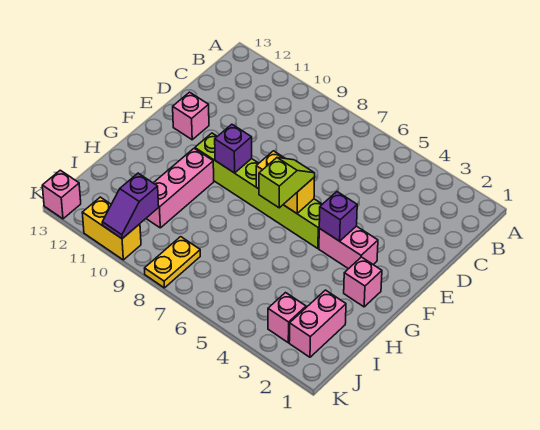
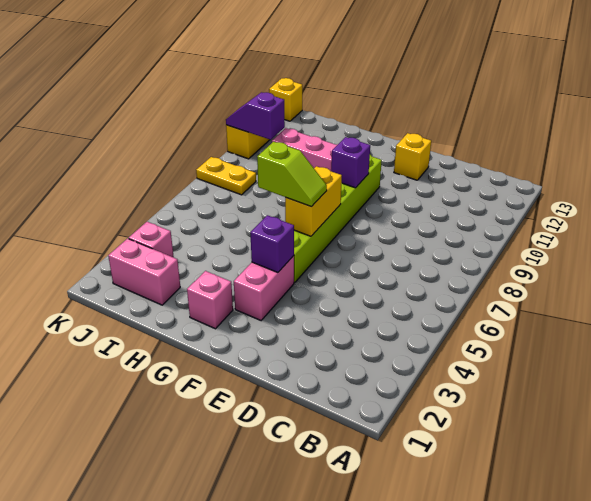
pink 1x1 brick [173,92,209,140] -> yellow 1x1 brick [394,133,431,180]
pink 1x1 brick [42,170,81,219] -> yellow 1x1 brick [269,78,302,121]

